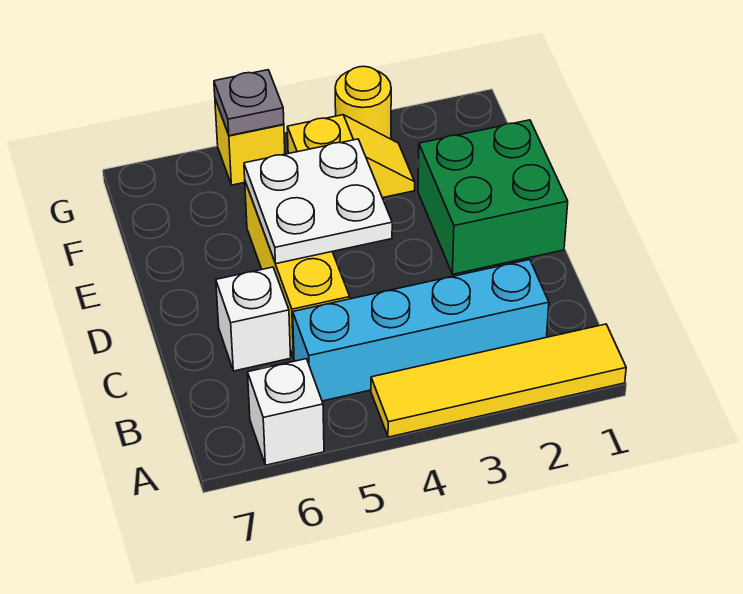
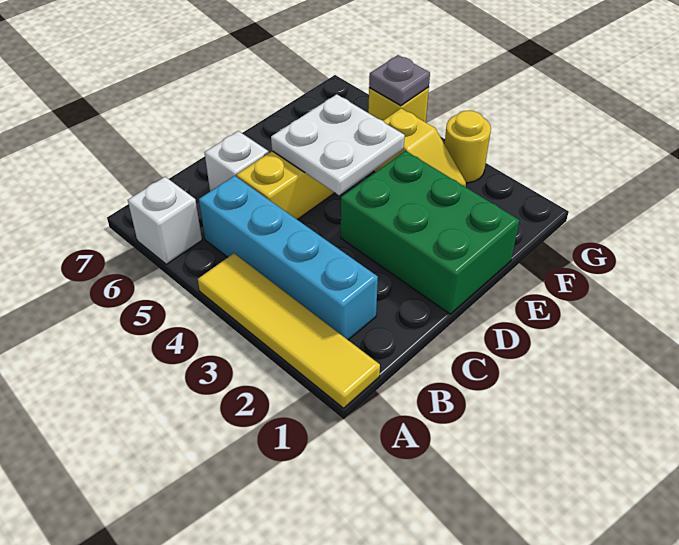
green 2x2 brick [418,120,568,274] -> green 2x3 brick [341,151,519,314]

